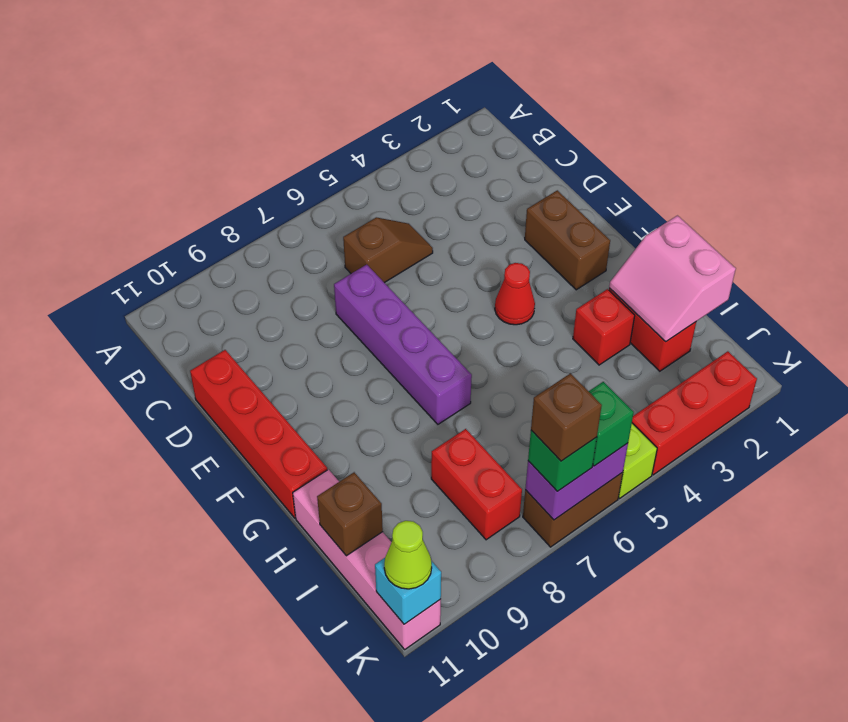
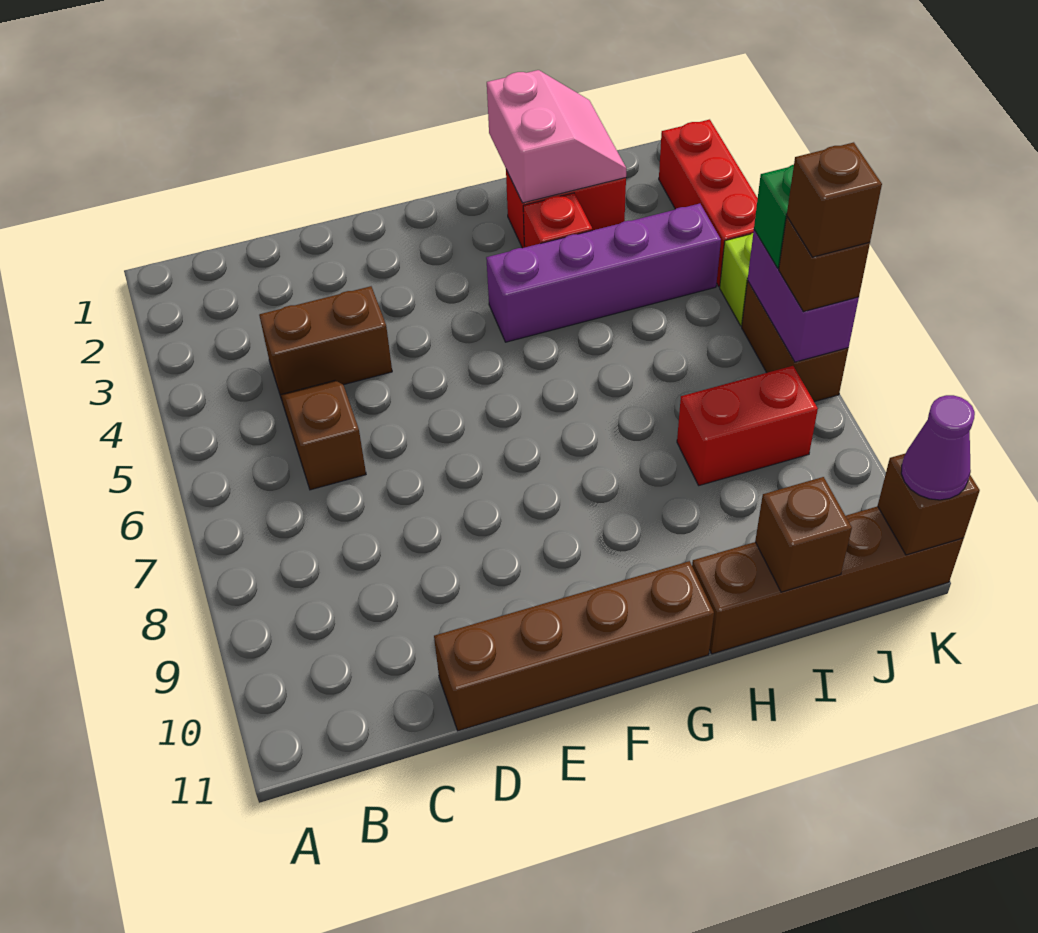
purple 1x4 brick [334,264,472,424] -> purple 1x4 brick moved to [486,204,721,342]
red 1x4 brick [190,350,327,518] -> brown 1x4 brick [434,561,714,731]
brown 1x2 brick [525,190,610,290] -> brown 1x2 brick moved to [259,286,392,396]
red 1x1 cone [495,263,535,325] -> none
pink 2x2 slope [609,216,736,341] -> pink 2x2 slope turned to [487,70,626,203]
pink 1x4 brick [293,470,441,649] -> brown 1x4 brick [692,506,964,654]
green 1x1 brick [528,430,597,491] -> brown 1x1 brick [779,217,870,312]
cyan 1x1 brick [375,558,441,624] -> brown 1x1 brick [878,454,980,555]
lime 1x1 cone [384,521,432,589] -> purple 1x1 cone [901,395,975,500]

